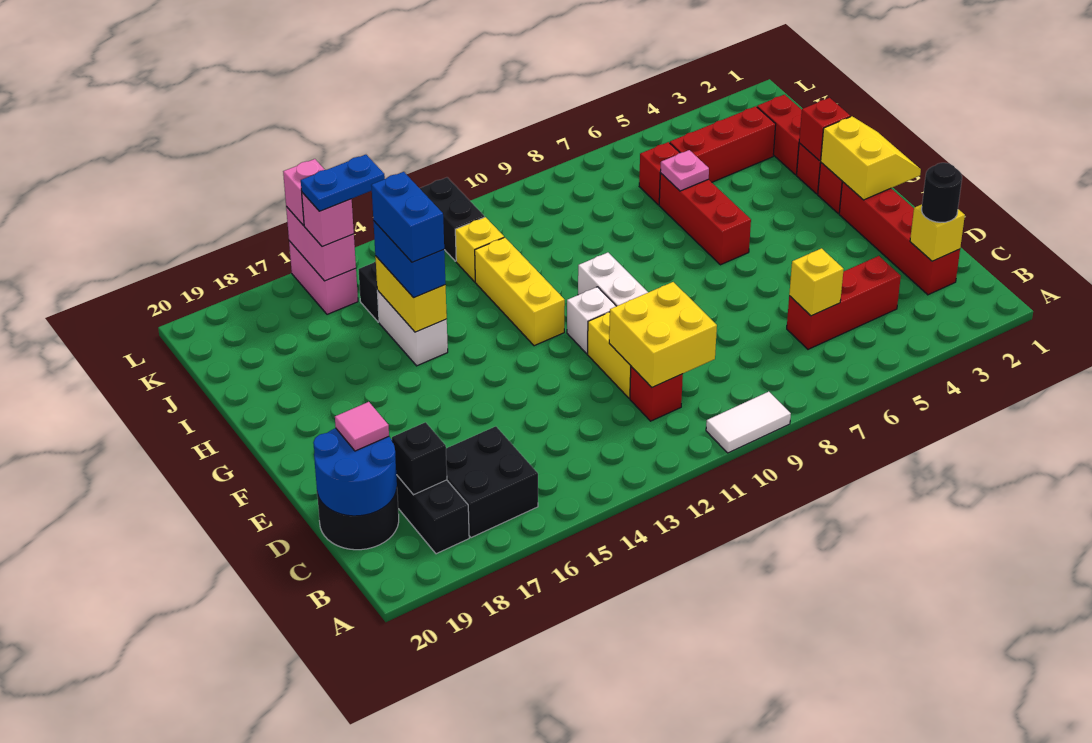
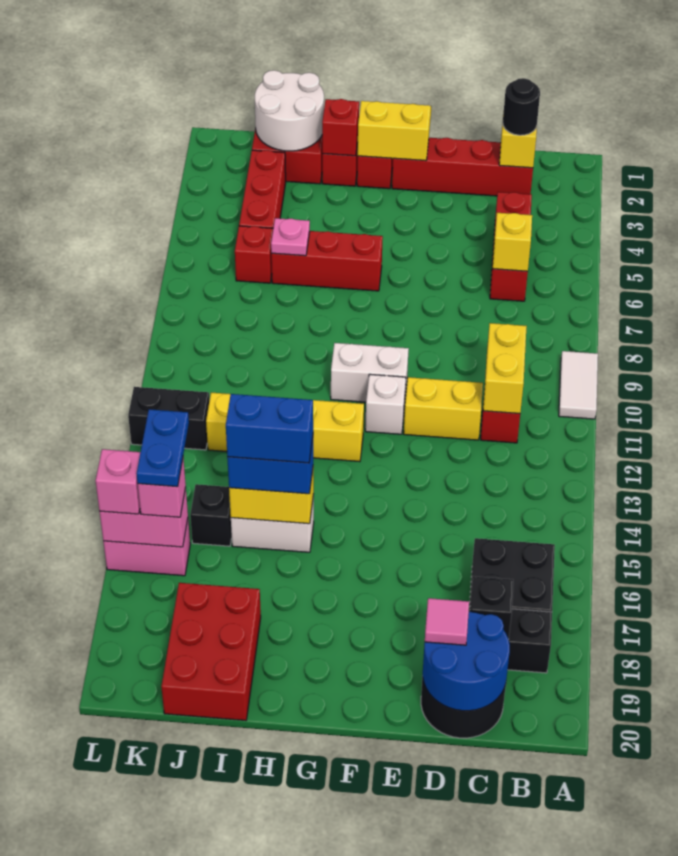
yellow 2x2 brick [609,282,717,387] -> yellow 1x2 brick [483,323,527,414]
none -> white 2x2 round brick [255,70,324,151]
none -> red 2x3 brick [161,583,261,720]

